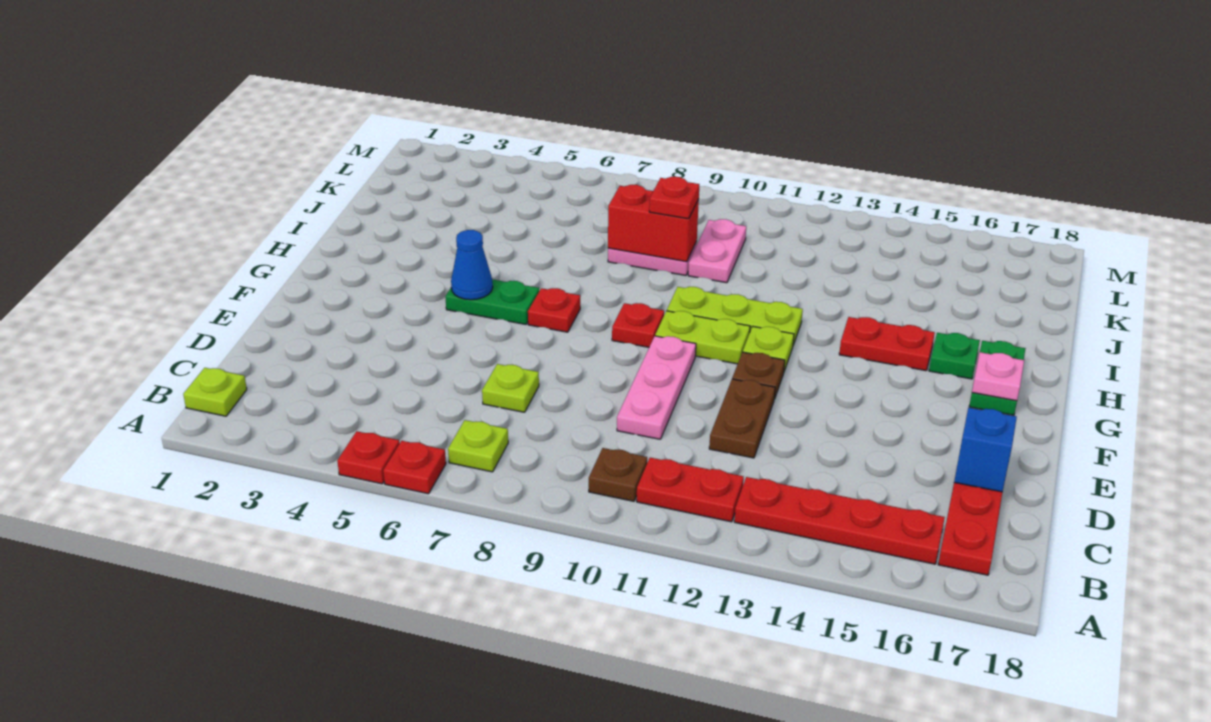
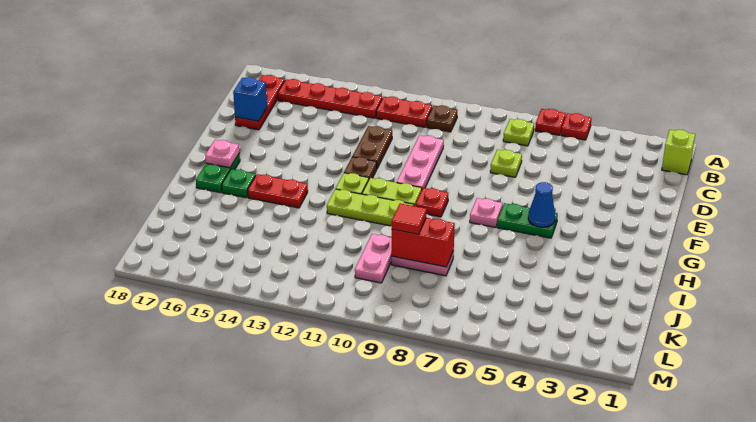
lime 1x1 plate [183,368,247,416] -> lime 1x1 brick [662,130,695,175]
red 1x1 plate [528,288,580,332] -> pink 1x1 plate [470,198,503,228]
red 1x1 plate [649,177,699,219] -> red 1x1 tile [392,203,427,234]

